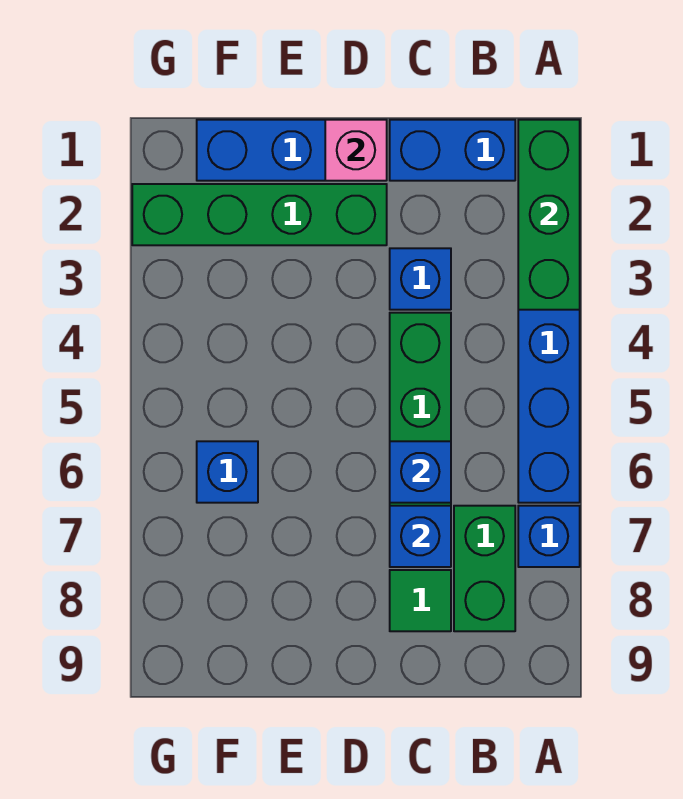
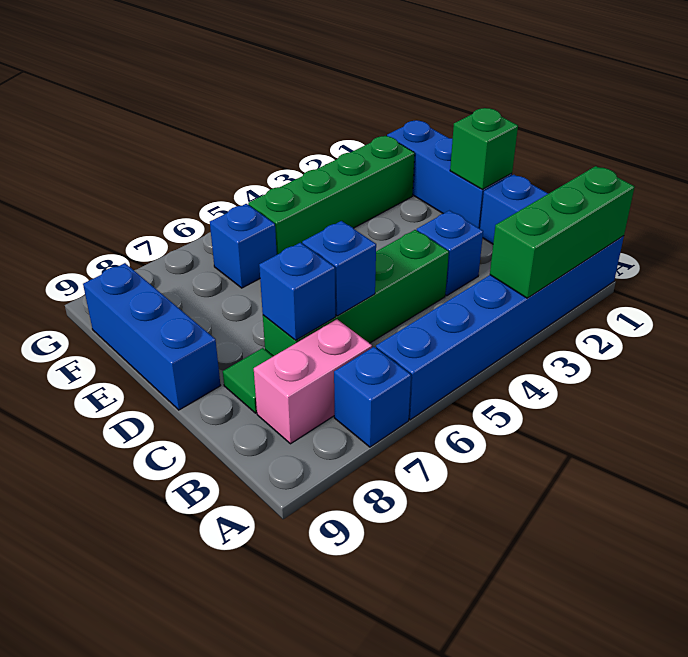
green 1x2 brick [454,506,515,631] -> pink 1x2 brick [254,319,372,444]
pink 1x1 brick [325,120,387,181] -> green 1x1 brick [450,108,518,190]
green 1x4 brick [132,184,387,245] -> green 1x4 brick turned to [248,136,415,255]
none -> blue 1x3 brick [83,263,220,410]

